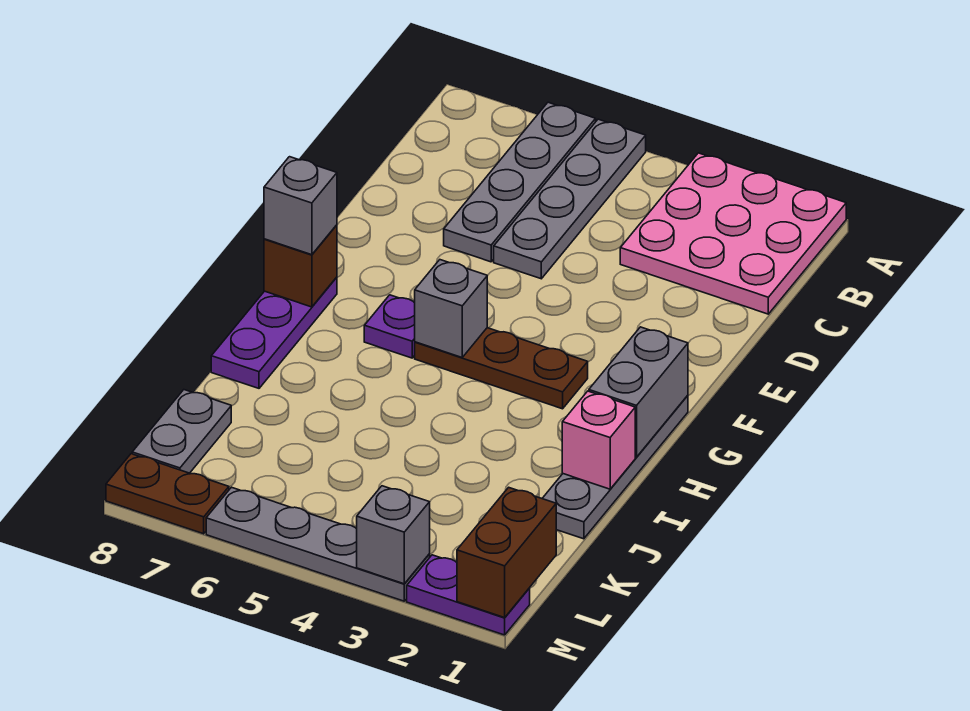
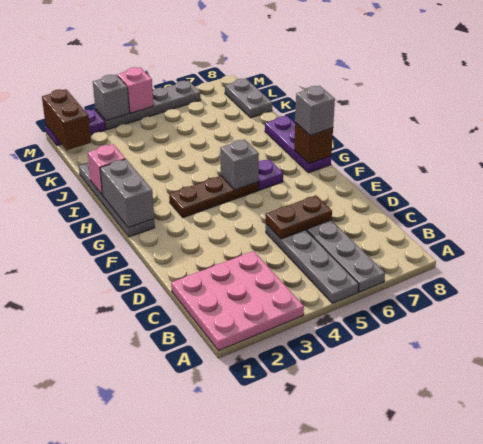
none -> pink 1x1 brick [117,67,153,113]
brown 1x2 plate [106,454,229,534] -> brown 1x2 plate moved to [266,195,332,239]

